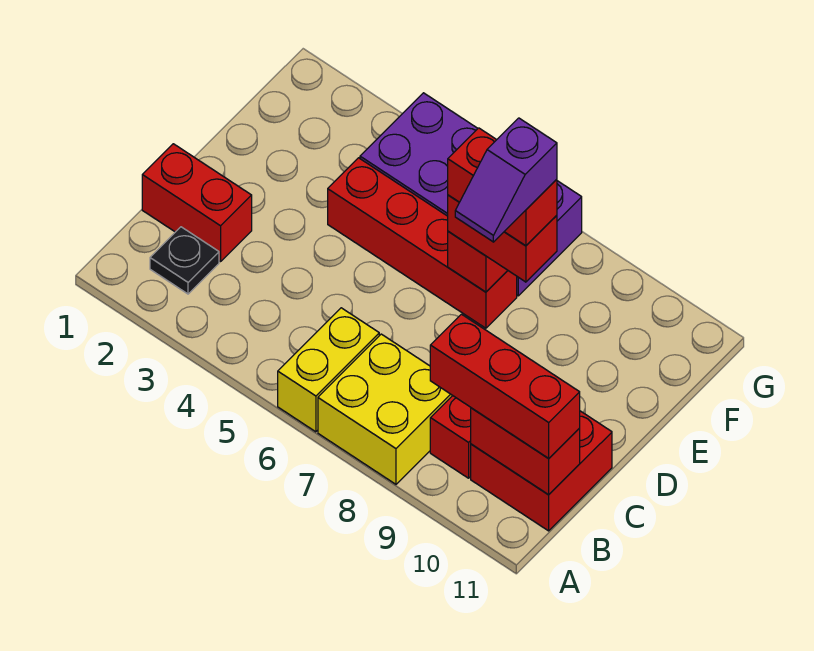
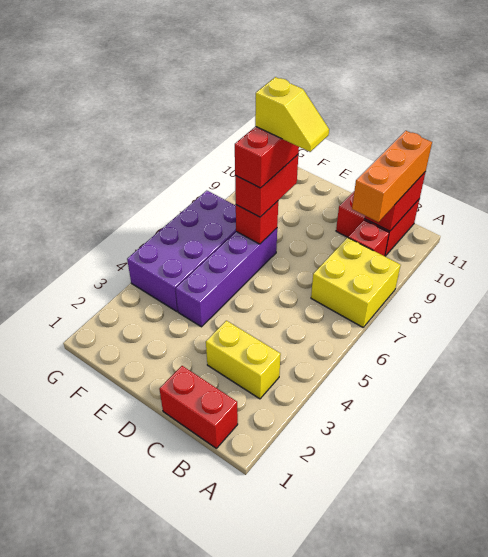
yellow 1x2 brick [278,308,379,432] -> yellow 1x2 brick moved to [206,321,281,399]
black 1x1 plate [150,227,219,294] -> none
red 1x3 brick [430,314,580,458] -> orange 1x3 brick [352,131,432,222]
red 1x2 brick [142,144,252,262] -> red 1x2 brick turned to [159,366,238,448]
purple 1x2 slope [455,118,557,242] -> yellow 1x2 slope [255,77,329,152]
red 1x4 brick [328,158,517,328] -> purple 1x4 brick [176,228,277,327]

